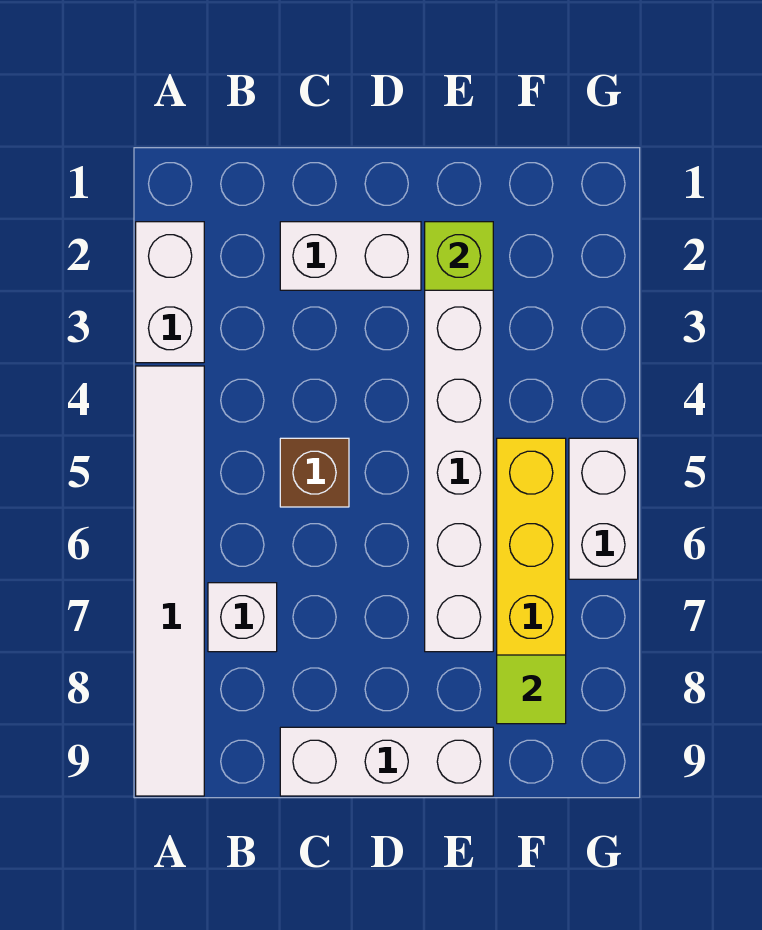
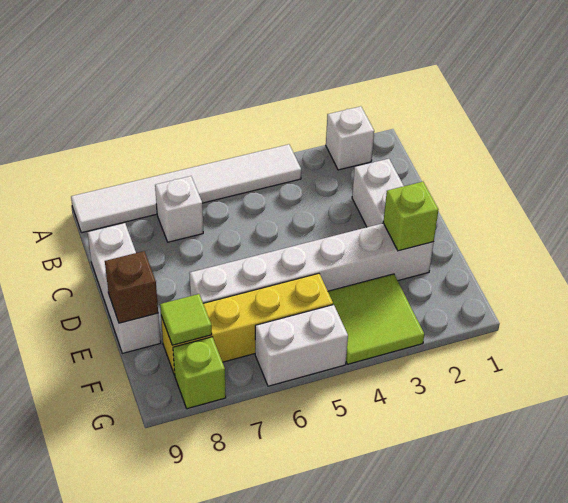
white 1x2 brick [136,222,204,363] -> white 1x1 brick [326,106,374,170]
brown 1x1 brick [280,438,349,507] -> brown 1x1 brick moved to [105,251,158,323]
none -> lime 2x2 tile [328,274,424,364]
none -> lime 1x1 brick [173,337,226,409]

